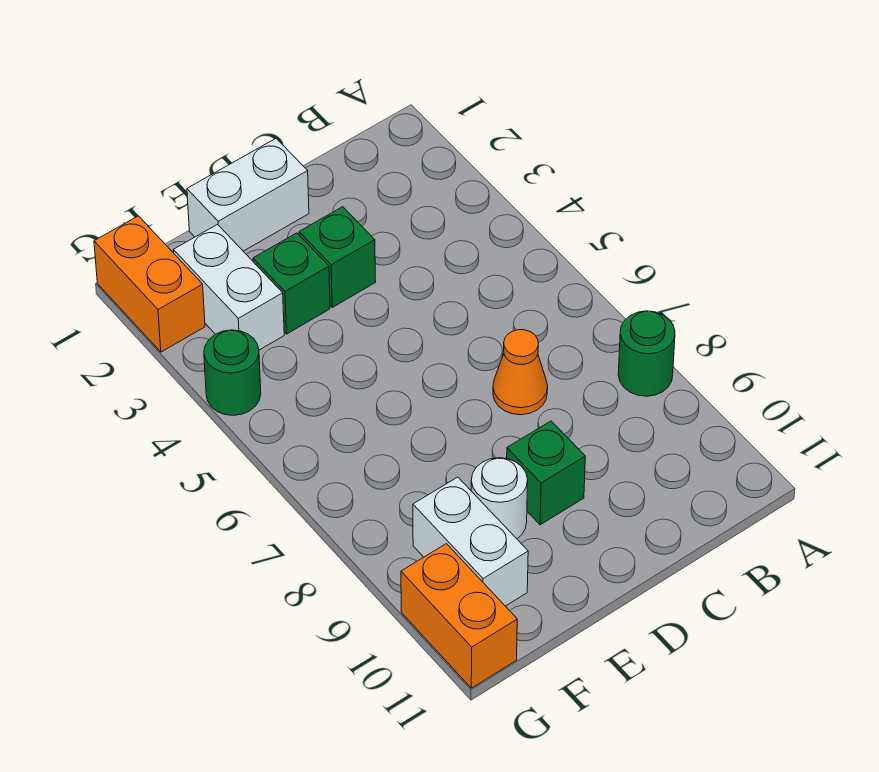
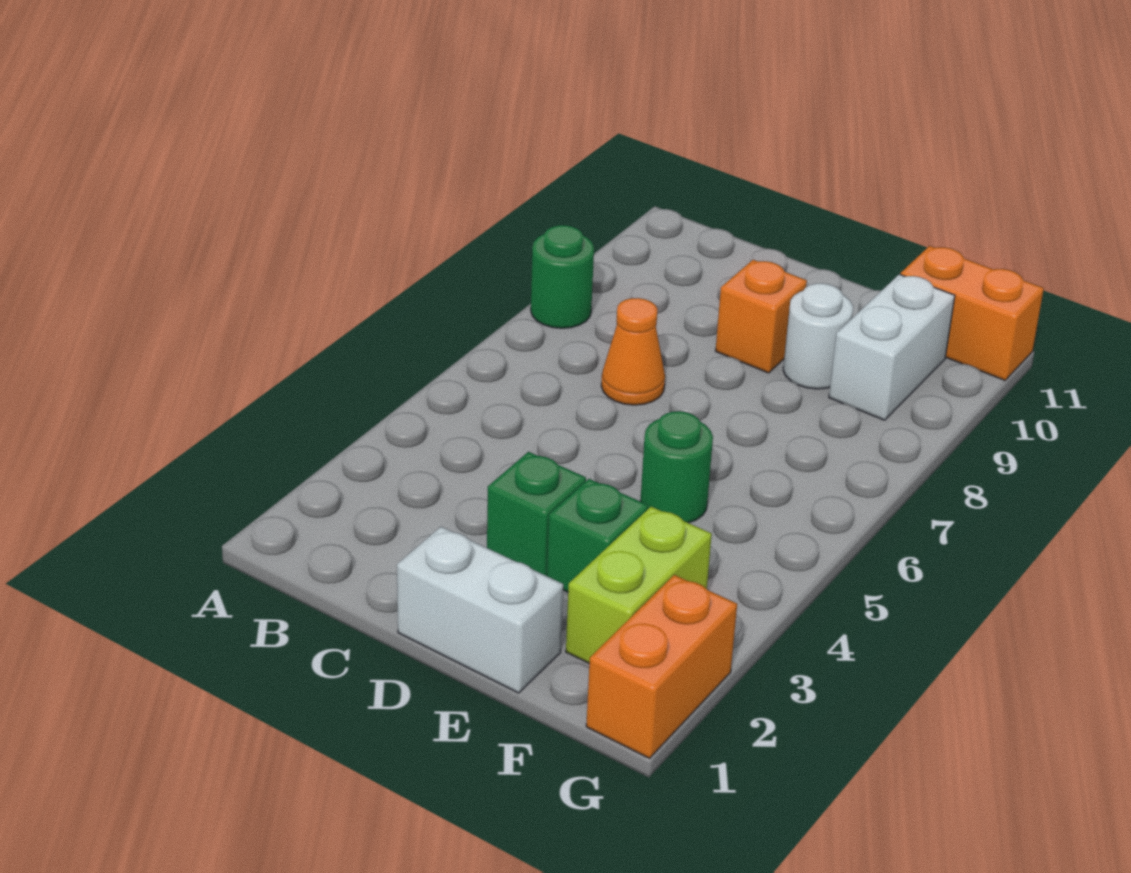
green 1x1 brick [507,421,585,525] -> orange 1x1 brick [716,260,807,373]
white 1x2 brick [173,225,284,350] -> lime 1x2 brick [566,507,712,663]
green 1x1 round brick [204,330,261,415] -> green 1x1 round brick moved to [640,411,713,523]
orange 1x2 brick [401,544,517,688] -> orange 1x2 brick turned to [900,246,1044,380]

